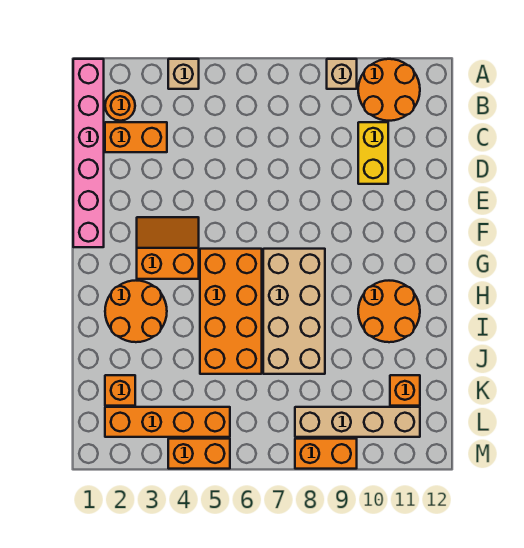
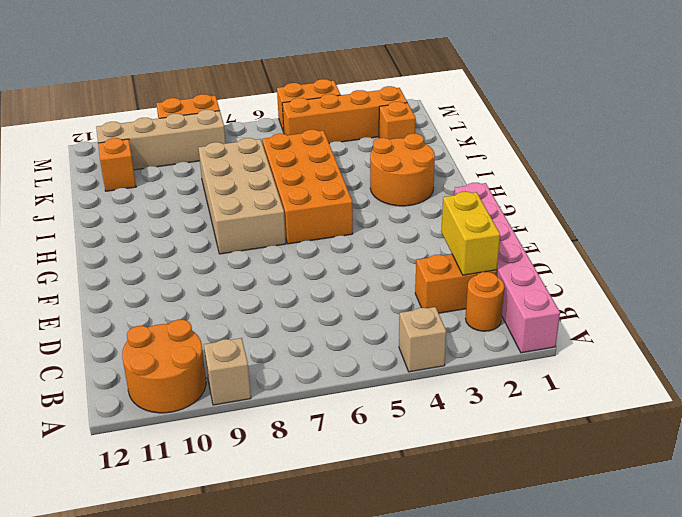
yellow 1x2 brick [358,122,388,184] -> yellow 1x2 brick moved to [441,192,500,275]
orange 2x2 slope [137,217,199,279] -> none
orange 2x2 round brick [358,281,420,342] -> none

